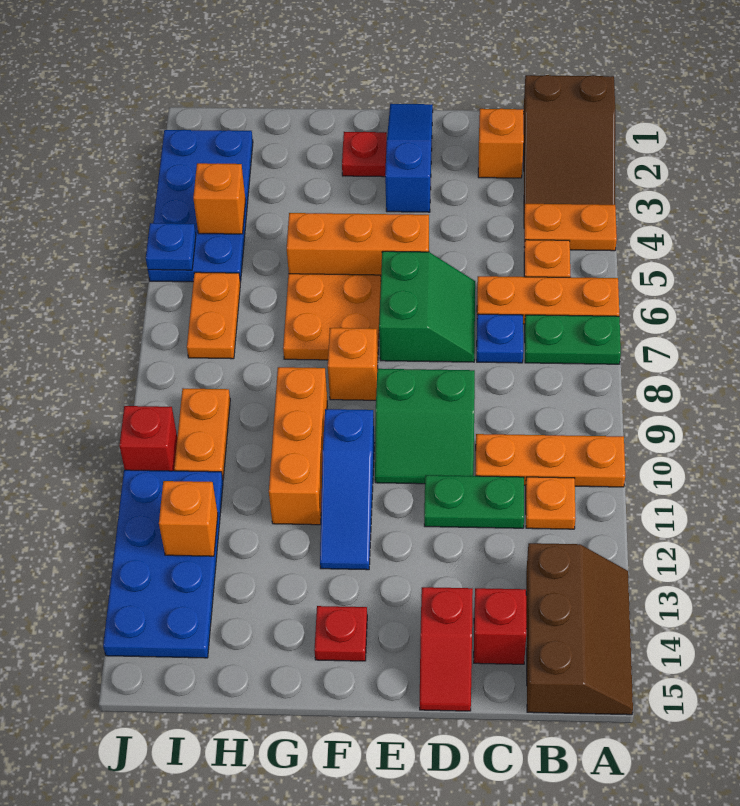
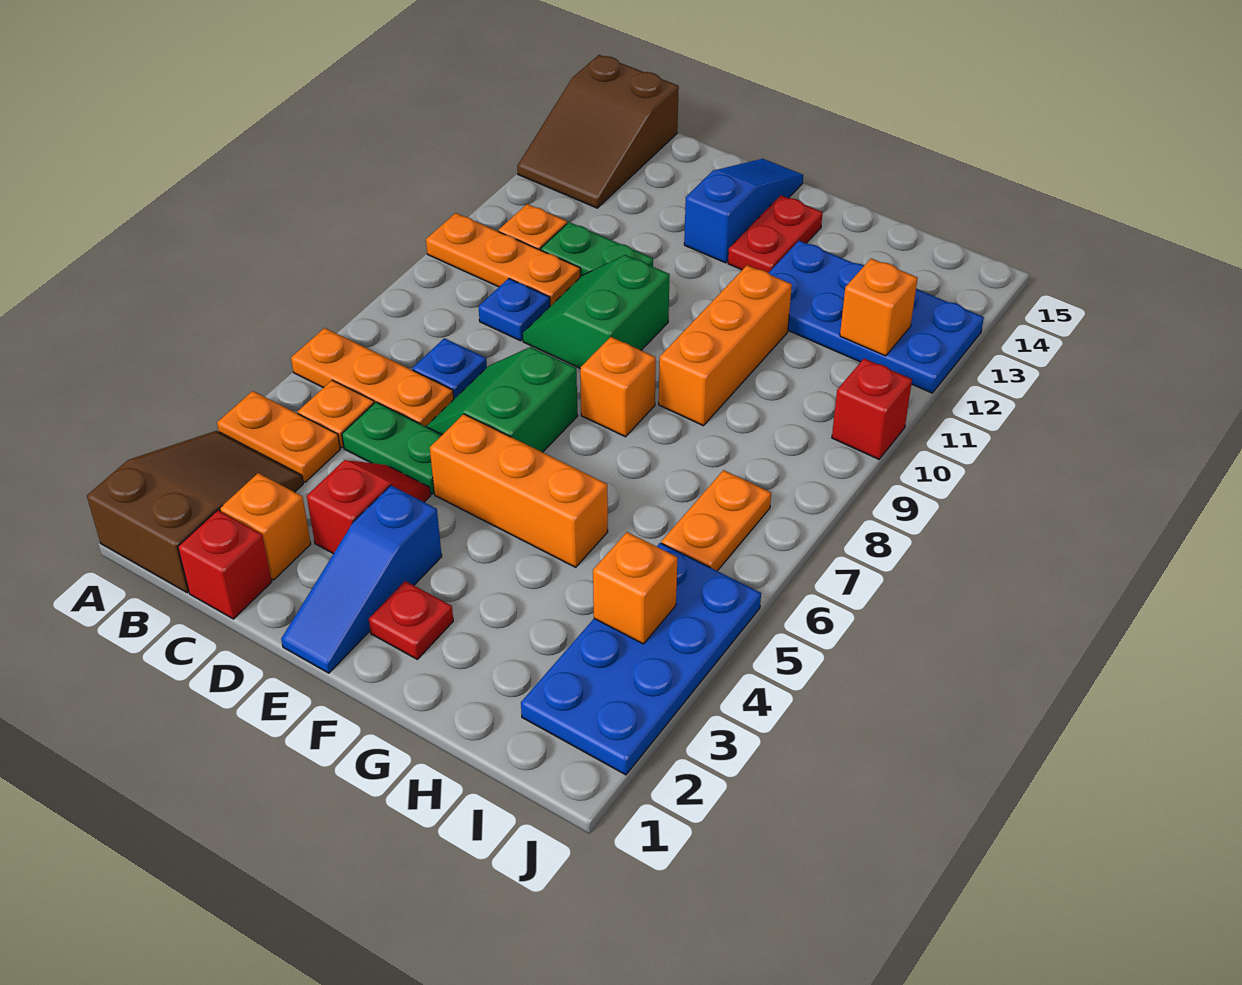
green 1x2 plate [525,315,621,364] -> green 1x2 plate moved to [342,402,442,494]
brown 2x3 slope [526,543,633,715] -> brown 2x3 slope turned to [517,55,679,208]
red 1x1 brick [474,588,526,664] -> red 1x1 brick moved to [178,510,272,619]
green 2x2 slope [375,369,475,484] -> green 2x2 slope turned to [523,255,670,368]
red 1x2 slope [420,587,473,711] -> red 1x2 slope moved to [307,460,431,554]
orange 2x2 plate [283,274,381,360] -> none
blue 1x3 slope [320,409,374,570] -> blue 1x3 slope moved to [684,159,803,263]
red 1x1 plate [314,606,367,661] -> red 1x2 plate [728,195,823,273]
orange 1x2 plate [174,388,230,478] -> none
blue 2x4 plate [103,470,223,658] -> blue 2x4 plate turned to [769,241,984,393]
blue 1x1 plate [146,223,196,270] -> blue 1x1 plate moved to [479,278,550,341]

